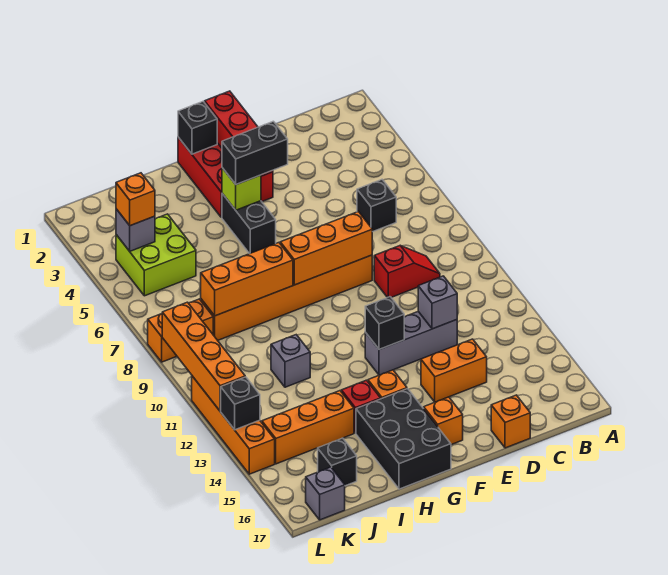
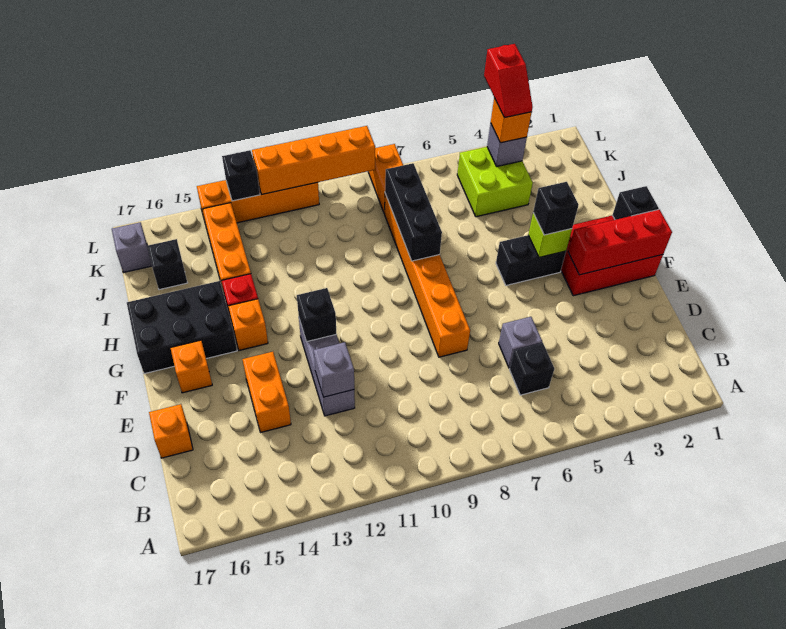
red 1x2 slope [374,246,440,298] -> red 1x2 slope moved to [484,44,533,118]
orange 1x3 brick [280,212,372,285] -> none
black 1x2 brick [222,121,288,184] -> black 1x1 brick [533,182,578,235]
orange 1x3 brick [201,243,293,316] -> black 1x3 brick [385,163,442,261]
grey 1x1 brick [271,335,310,387] -> grey 1x1 brick moved to [499,317,542,368]

